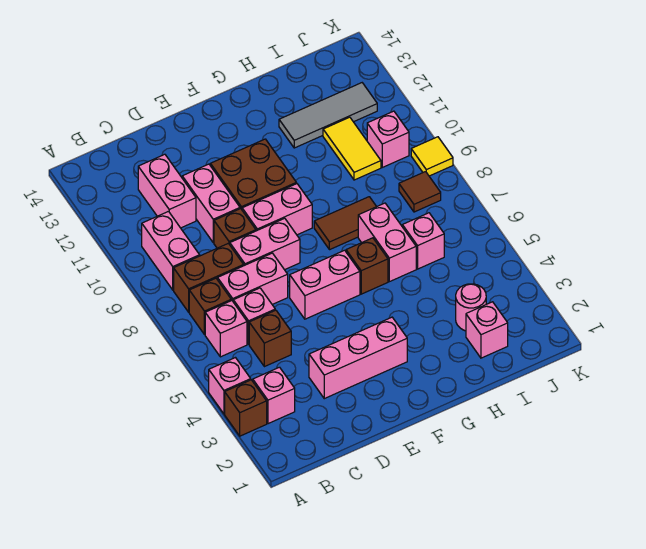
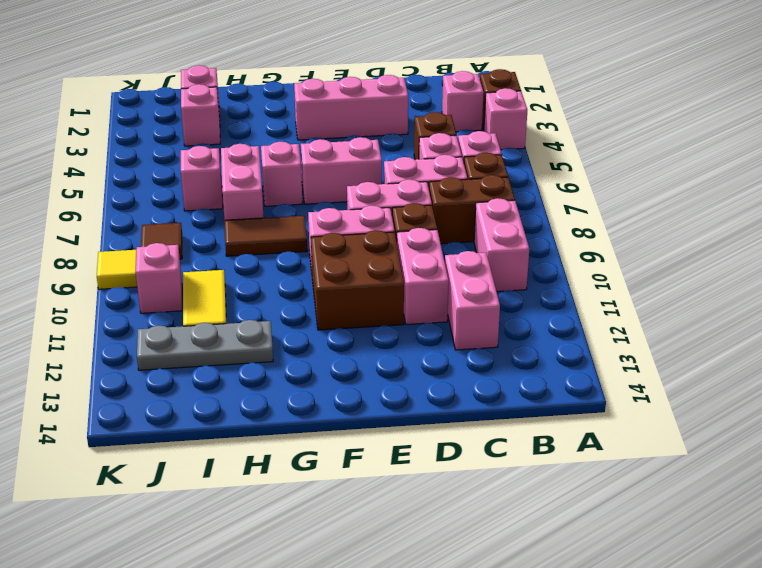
brown 1x1 brick [346,238,388,294] -> pink 1x1 brick [261,142,302,206]
grey 1x3 tile [279,83,377,148] -> grey 1x3 plate [137,320,273,370]
pink 1x1 round brick [456,284,486,331] -> pink 1x1 brick [181,84,220,146]

